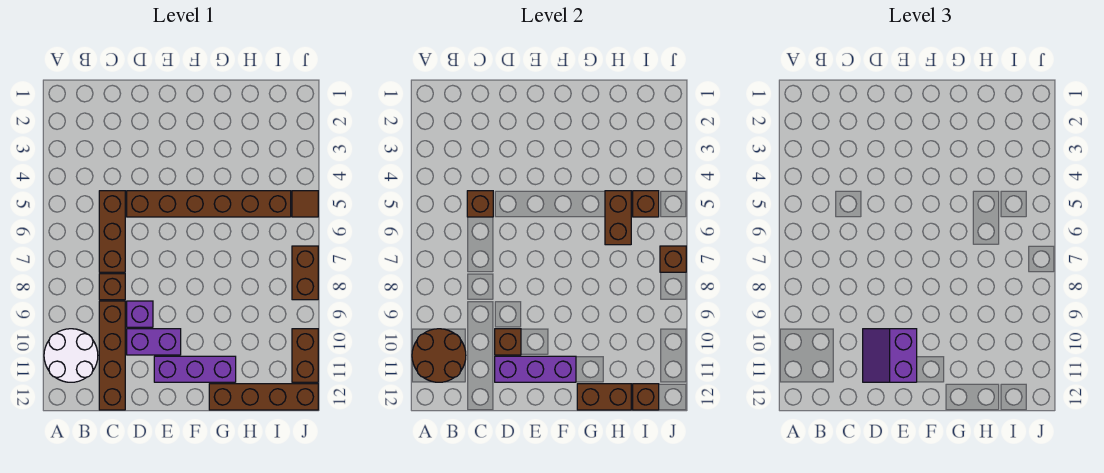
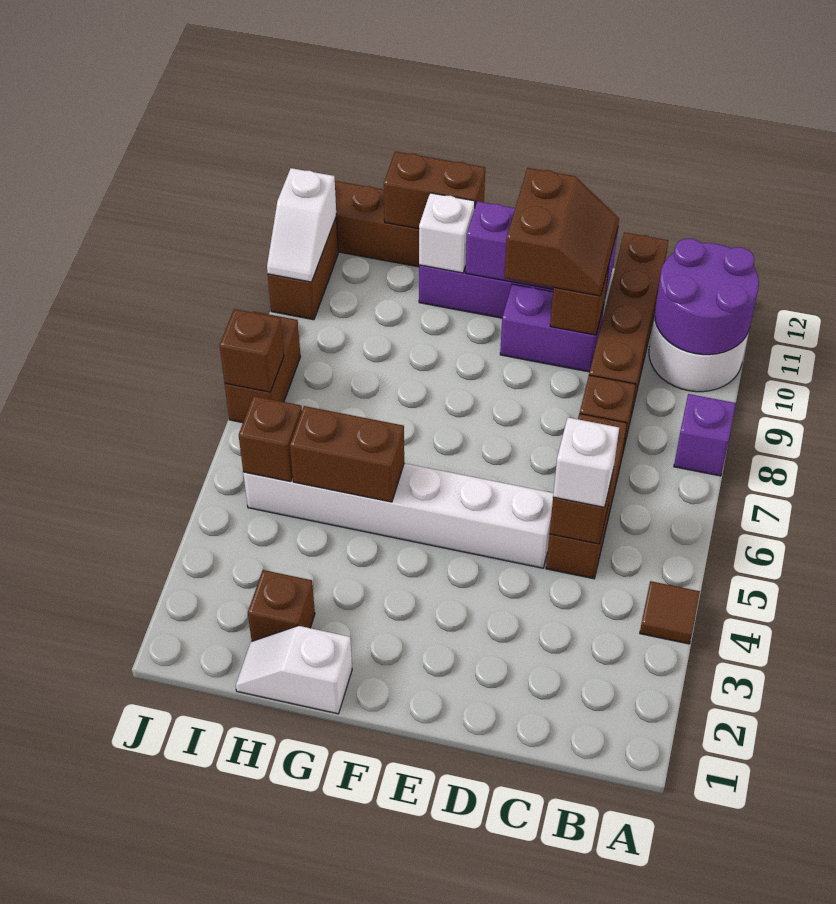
brown 2x2 round brick [412,329,466,382] -> purple 2x2 round brick [655,239,759,355]
none -> white 1x1 brick [553,418,619,507]
brown 1x6 brick [127,191,291,217] -> white 1x6 brick [243,463,554,568]
purple 1x1 brick [127,301,153,327] -> purple 1x1 brick moved to [674,394,736,476]
purple 2x2 slope [863,329,917,382] -> brown 2x2 slope [504,168,619,296]
none -> white 1x2 slope [236,626,352,714]
none -> white 1x1 brick [419,193,475,273]
brown 1x2 brick [605,191,631,245] -> brown 1x2 brick turned to [290,406,404,502]
brown 1x1 brick [633,384,659,410] -> brown 1x1 brick moved to [248,570,315,641]
brown 1x1 tile [292,191,318,217] -> brown 1x1 tile moved to [640,581,700,644]
none -> white 1x2 slope [267,168,336,282]

